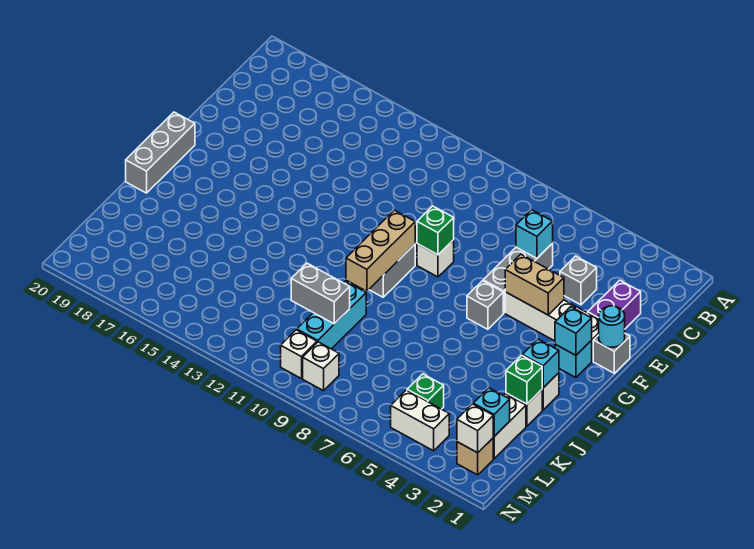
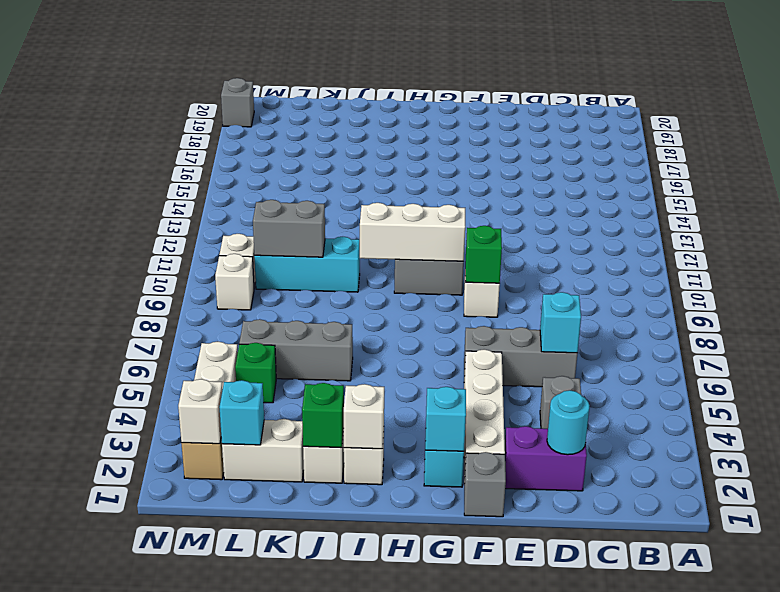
cyan 1x1 round brick [599,306,625,347] -> cyan 1x1 round brick moved to [547,390,590,455]
tan 1x2 brick [505,254,564,315] -> none
grey 1x1 brick [467,281,503,329] -> grey 1x1 brick moved to [221,78,254,127]
tan 1x3 brick [346,210,415,291] -> white 1x3 brick [360,203,465,261]
grey 1x3 brick [126,112,195,193] -> grey 1x3 brick moved to [239,319,353,381]
cyan 1x1 brick [522,339,559,388] -> white 1x1 brick [344,384,384,449]
grey 1x2 brick [291,263,350,324] -> grey 1x2 brick turned to [253,200,325,257]

